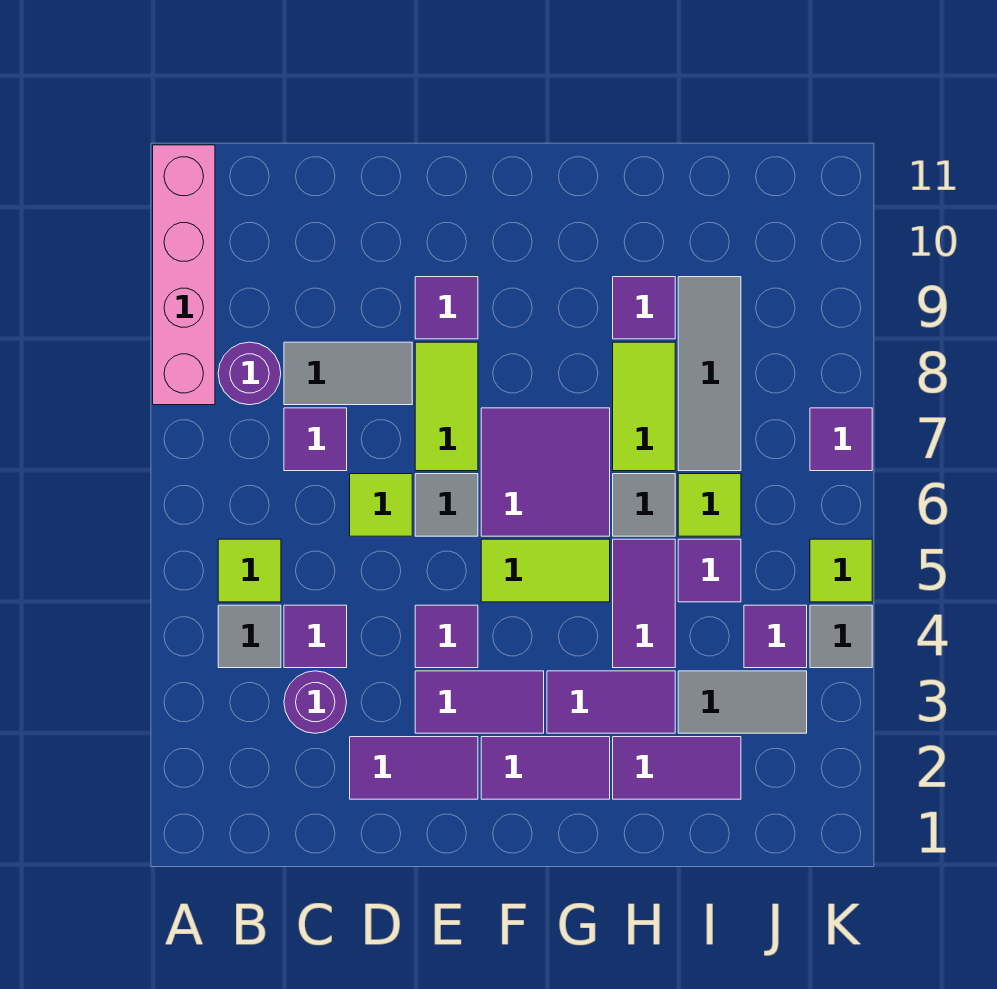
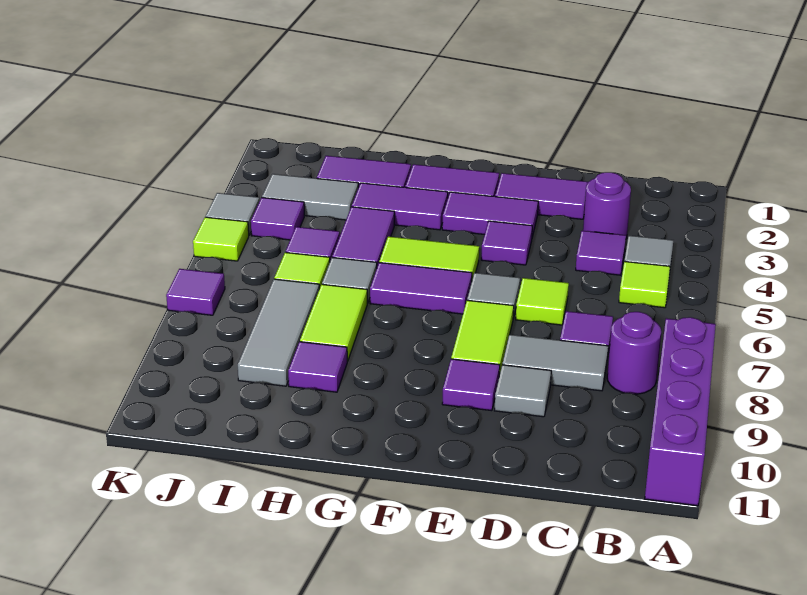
pink 1x4 brick [153,145,215,405] -> purple 1x4 brick [645,317,716,506]
none -> grey 1x1 tile [495,365,551,417]
purple 2x2 tile [481,408,610,536] -> purple 1x2 tile [370,263,472,314]

